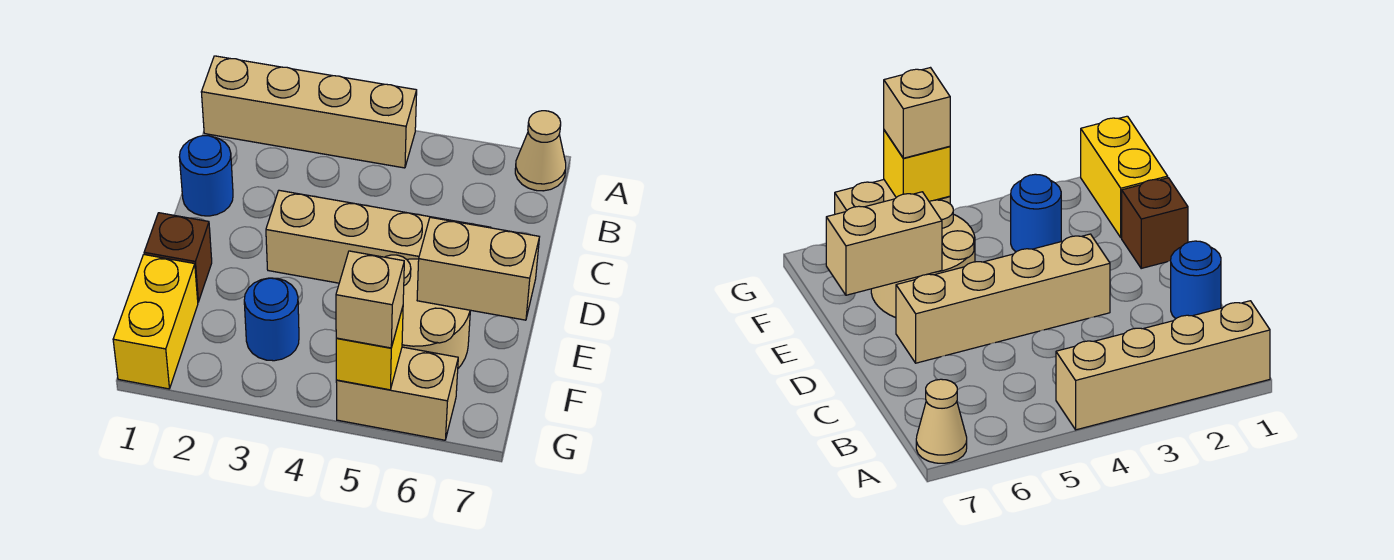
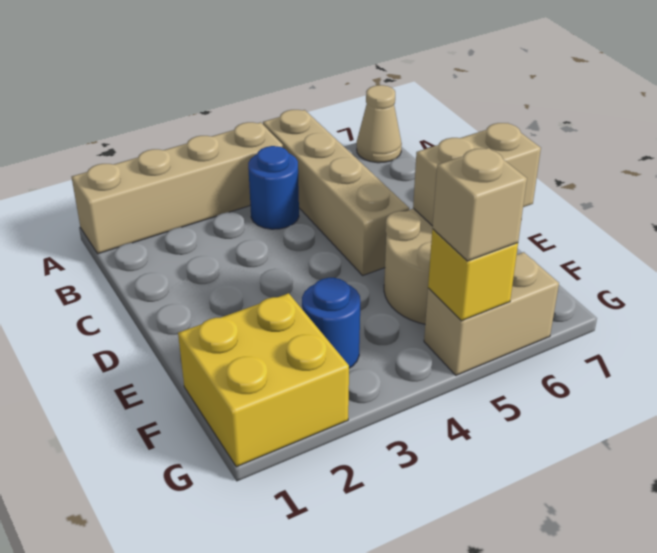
blue 1x1 round brick [179,136,233,216] -> blue 1x1 round brick moved to [248,146,299,229]
tan 1x4 brick [266,190,491,283] -> tan 1x4 brick turned to [263,110,409,275]
brown 1x1 brick [144,213,212,302] -> none
yellow 1x2 brick [113,255,198,389] -> yellow 2x2 brick [178,293,349,467]

